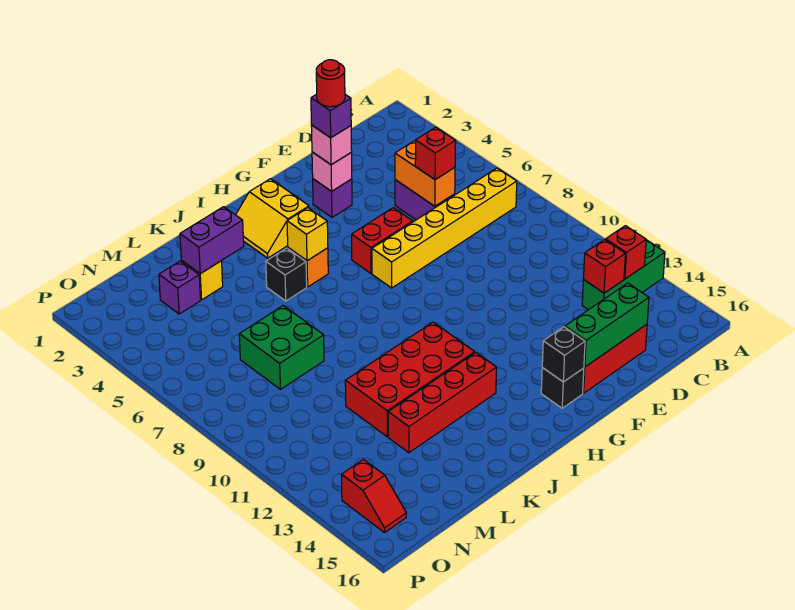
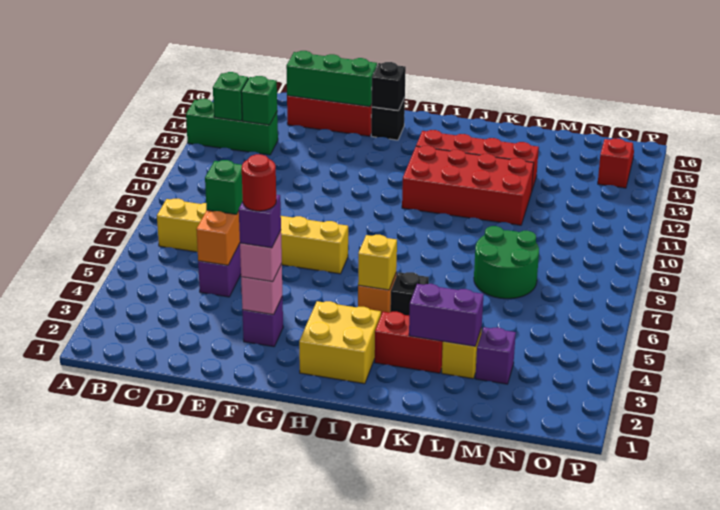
red 1x1 brick [606,226,646,279] -> green 1x1 brick [213,72,248,121]
red 1x1 brick [583,240,625,293] -> green 1x1 brick [241,76,277,125]
red 1x1 brick [415,127,456,180] -> green 1x1 brick [205,160,243,214]
red 1x2 brick [352,208,413,274] -> red 1x2 brick moved to [375,312,443,373]
yellow 2x2 slope [236,179,309,258] -> yellow 2x2 brick [299,301,381,384]
green 2x2 brick [239,306,324,389] -> green 2x2 round brick [474,226,539,299]

